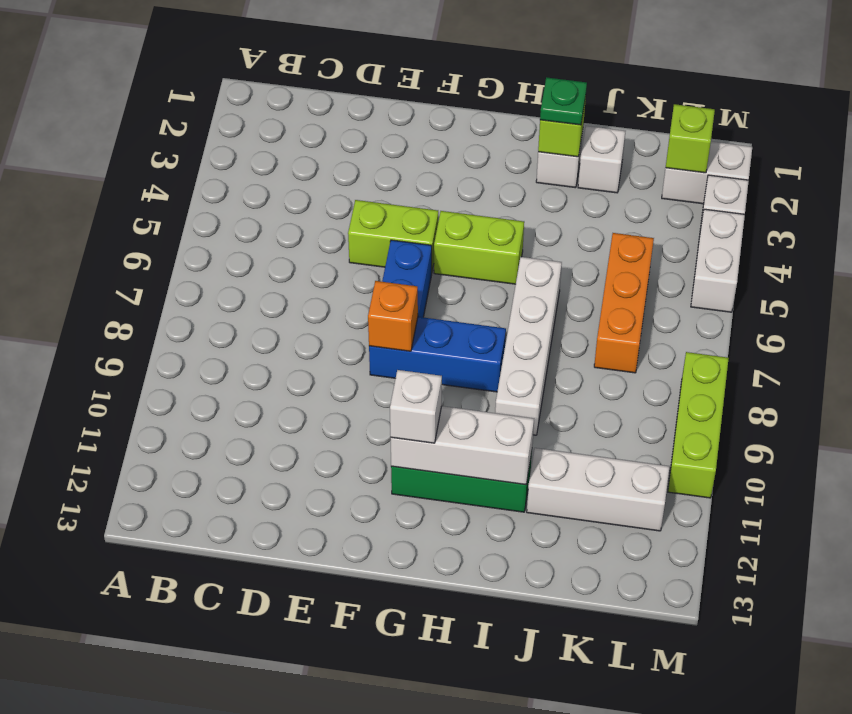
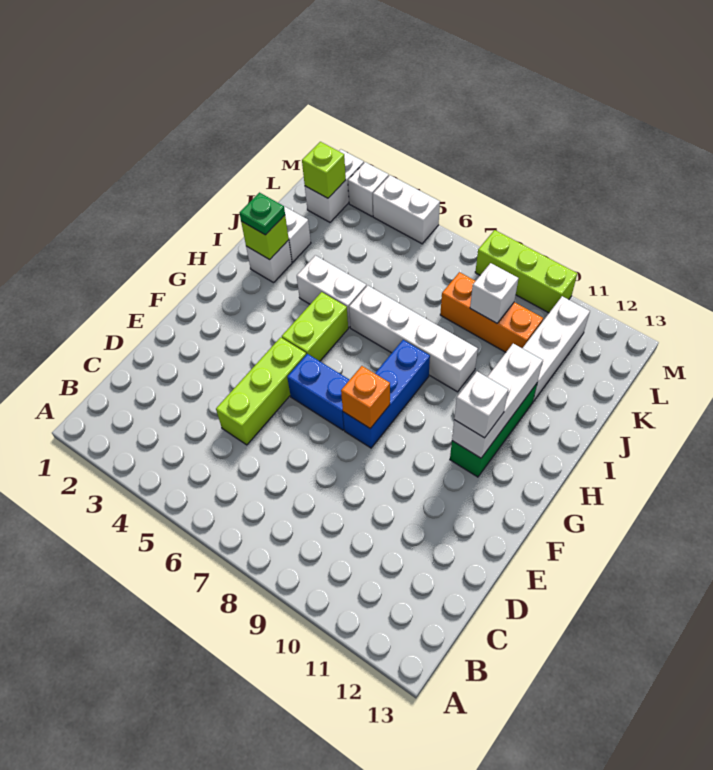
lime 1x2 brick [348,200,438,271] -> lime 1x3 brick [216,337,306,445]
none -> white 1x2 brick [297,255,366,327]
orange 1x3 brick [594,233,654,373] -> orange 1x3 brick moved to [440,272,543,352]
none -> white 1x1 brick [470,263,518,323]

